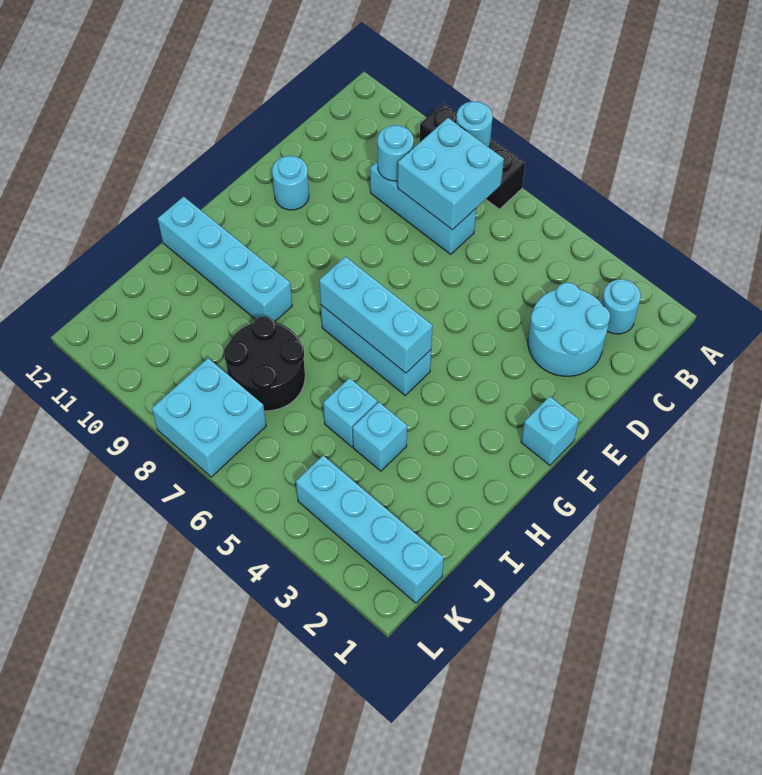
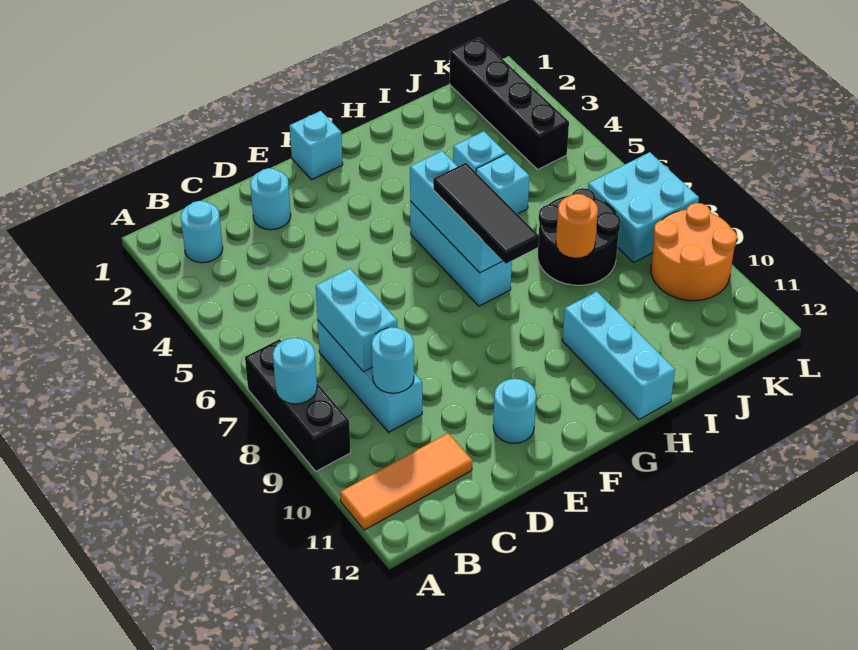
none -> orange 1x3 tile [340,433,472,530]
cyan 2x2 brick [398,118,504,230] -> cyan 1x2 brick [316,269,397,372]
cyan 2x2 round brick [528,283,610,376] -> cyan 1x1 round brick [250,168,291,230]
none -> black 1x3 tile [433,163,539,264]
cyan 1x4 brick [158,196,292,322] -> cyan 1x3 brick [562,291,675,420]
none -> orange 1x1 round brick [556,194,598,258]
cyan 1x4 brick [296,456,444,603] -> black 1x4 brick [450,38,569,169]
none -> orange 2x2 round brick [651,203,737,301]

